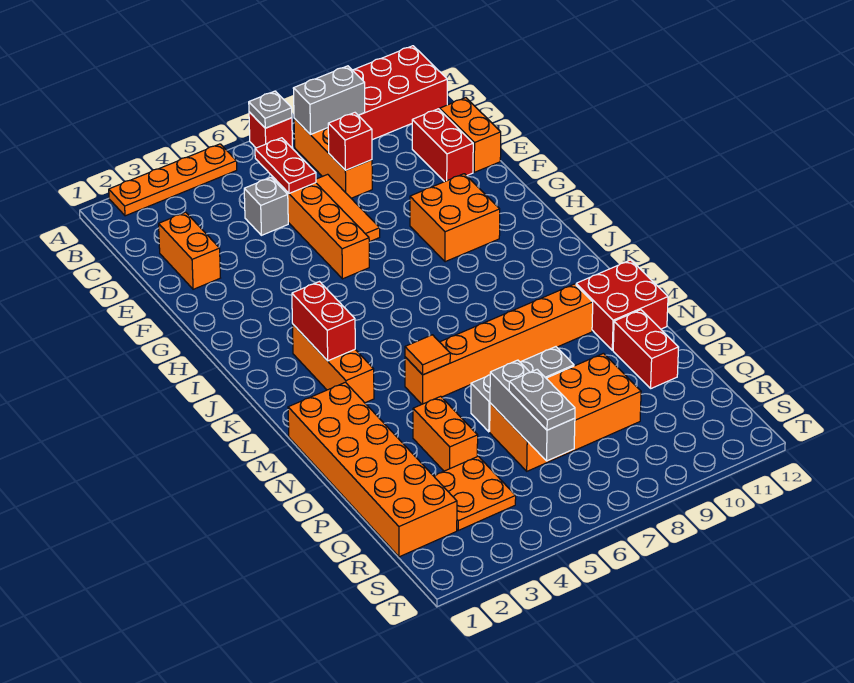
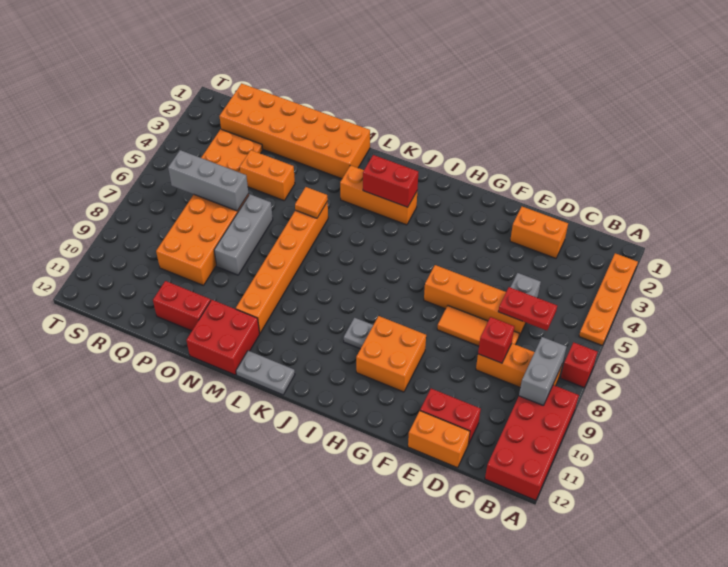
grey 1x1 plate [249,91,292,128] -> grey 1x1 plate moved to [344,318,373,349]
grey 1x2 plate [509,369,575,430] -> grey 1x2 plate moved to [236,351,295,395]

